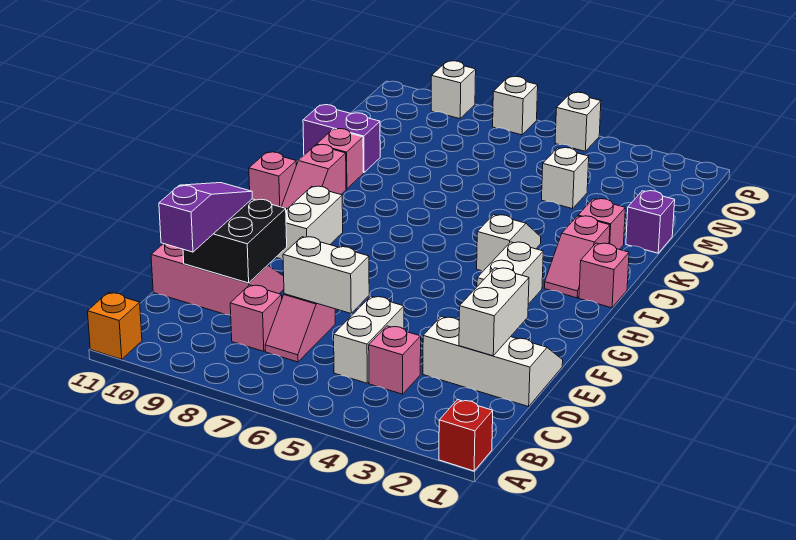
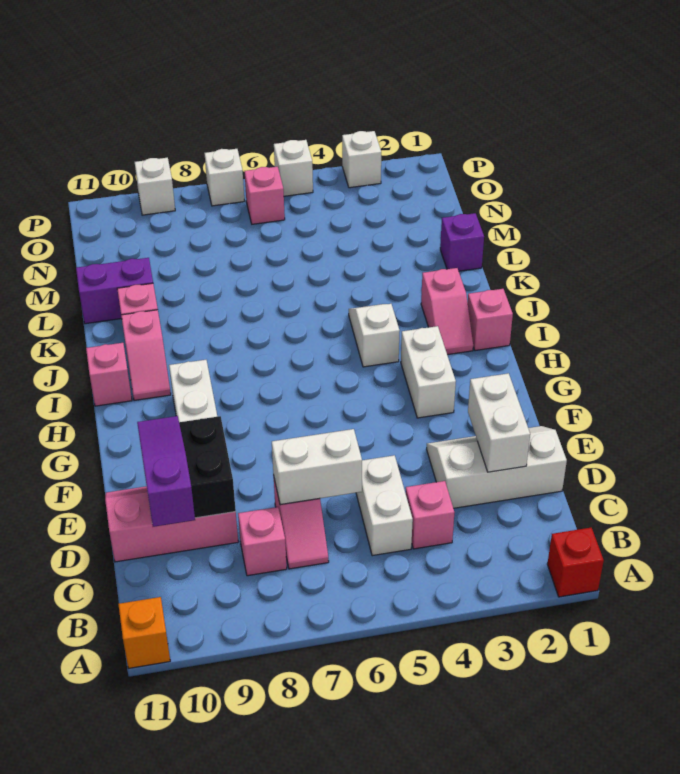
pink 1x1 brick [578,199,625,249] -> pink 1x1 brick moved to [245,167,285,224]
white 1x1 brick [542,148,589,209] -> white 1x1 brick moved to [342,131,381,188]

